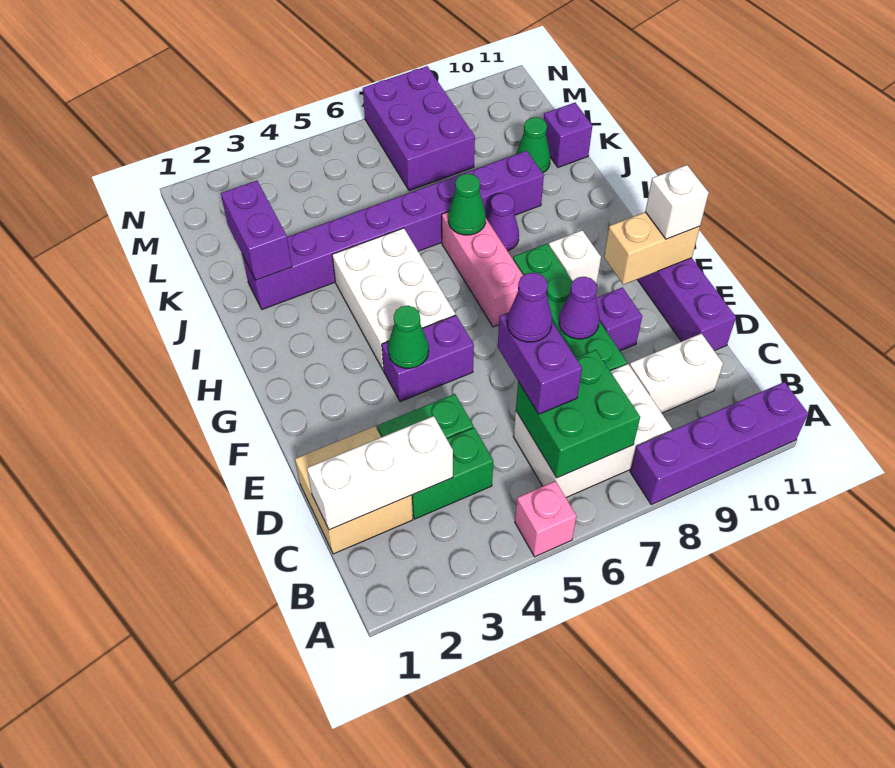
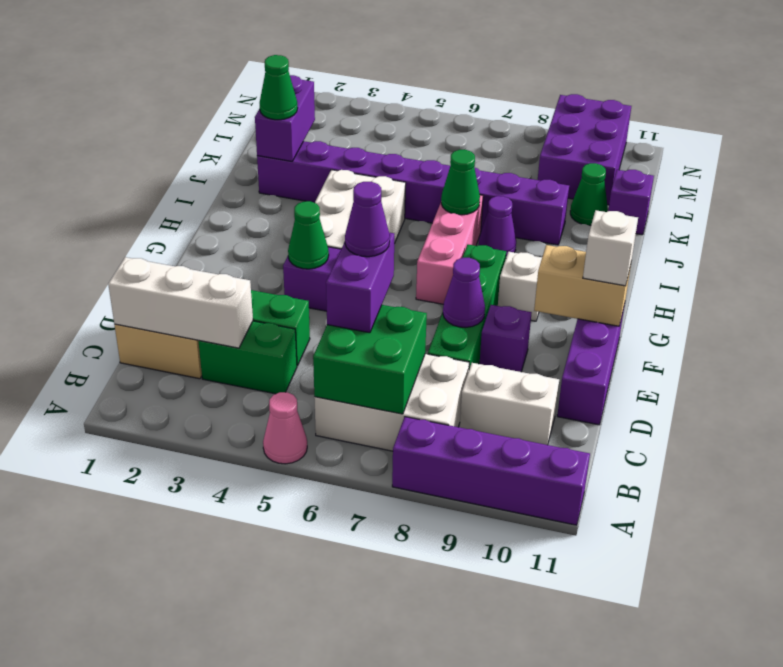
pink 1x1 brick [515,481,577,557] -> pink 1x1 cone [263,392,307,464]
none -> green 1x1 cone [260,55,298,120]
purple 2x3 brick [363,66,475,191] -> purple 2x3 brick moved to [538,94,631,205]

